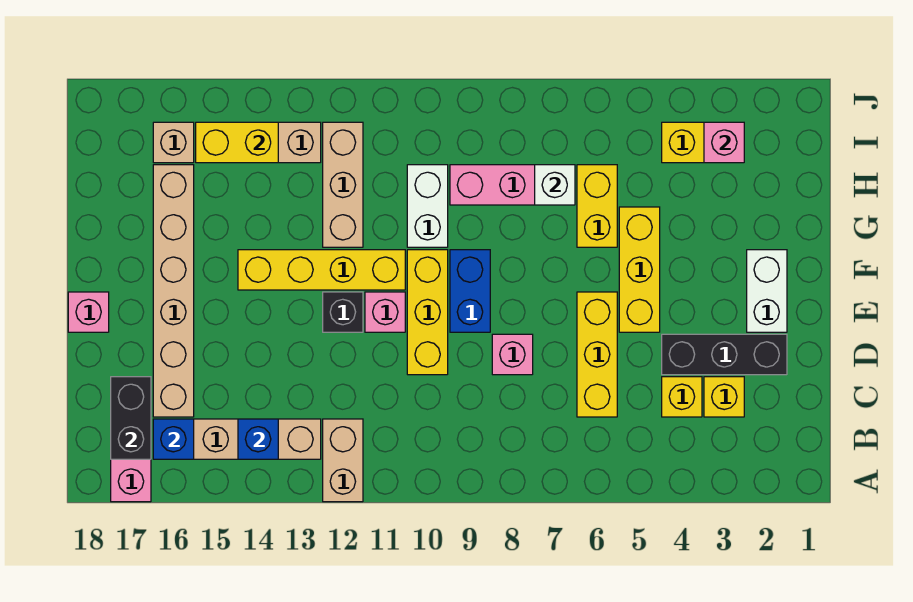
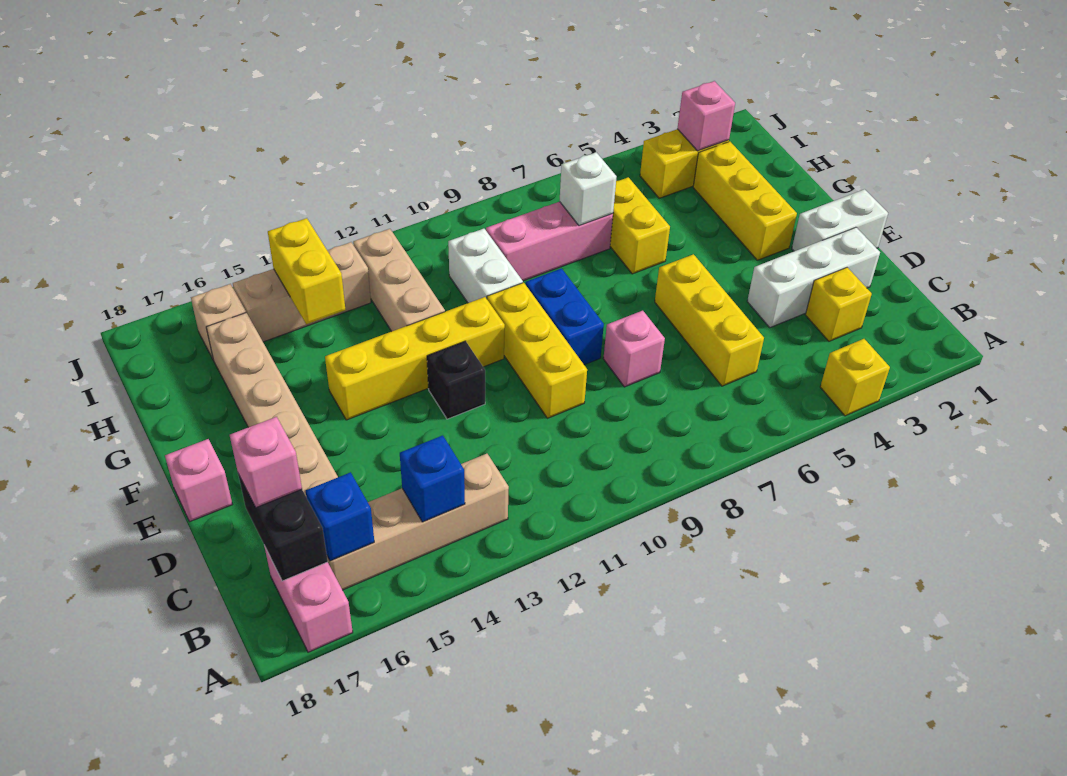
tan 1x2 brick [323,419,363,502] -> none
yellow 1x1 brick [662,377,702,417] -> yellow 1x1 brick moved to [820,339,890,416]
black 1x3 brick [662,334,787,375] -> white 1x3 brick [747,227,880,328]
white 1x2 brick [747,250,787,332] -> white 1x2 brick turned to [792,189,888,251]
yellow 1x3 brick [619,207,660,332] -> yellow 1x3 brick moved to [693,141,797,260]
pink 1x1 brick [365,292,405,332] -> pink 1x1 brick moved to [230,417,302,508]
yellow 1x2 brick [196,122,278,163] -> yellow 1x2 brick turned to [268,218,345,324]

